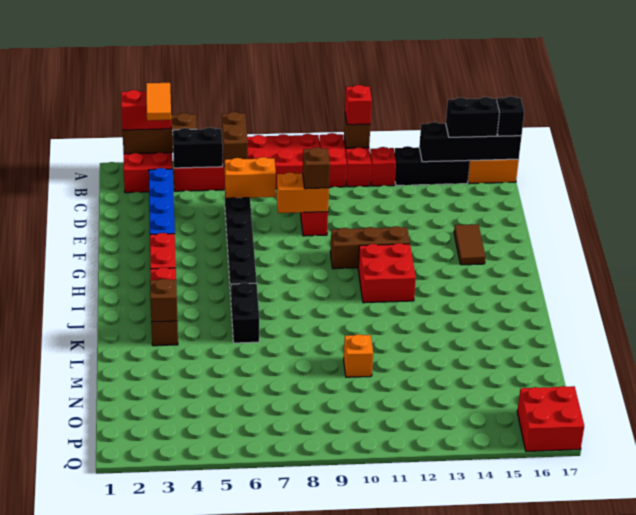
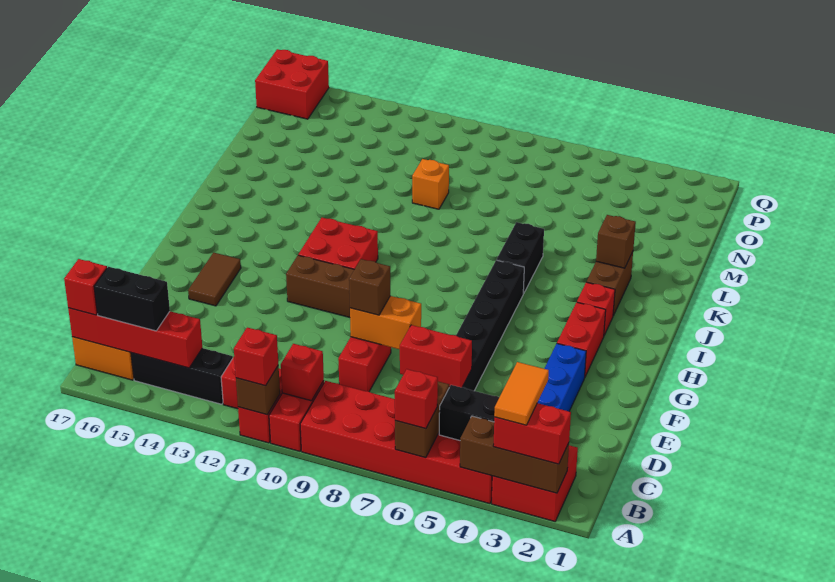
none -> red 1x1 brick [395,369,438,429]
none -> red 1x1 brick [281,344,324,401]
black 1x4 brick [419,122,522,162] -> red 1x4 brick [68,308,202,368]
black 1x1 brick [497,96,524,136] -> red 1x1 brick [64,259,107,315]
orange 1x2 brick [225,157,276,198] -> red 1x2 brick [400,325,472,387]

